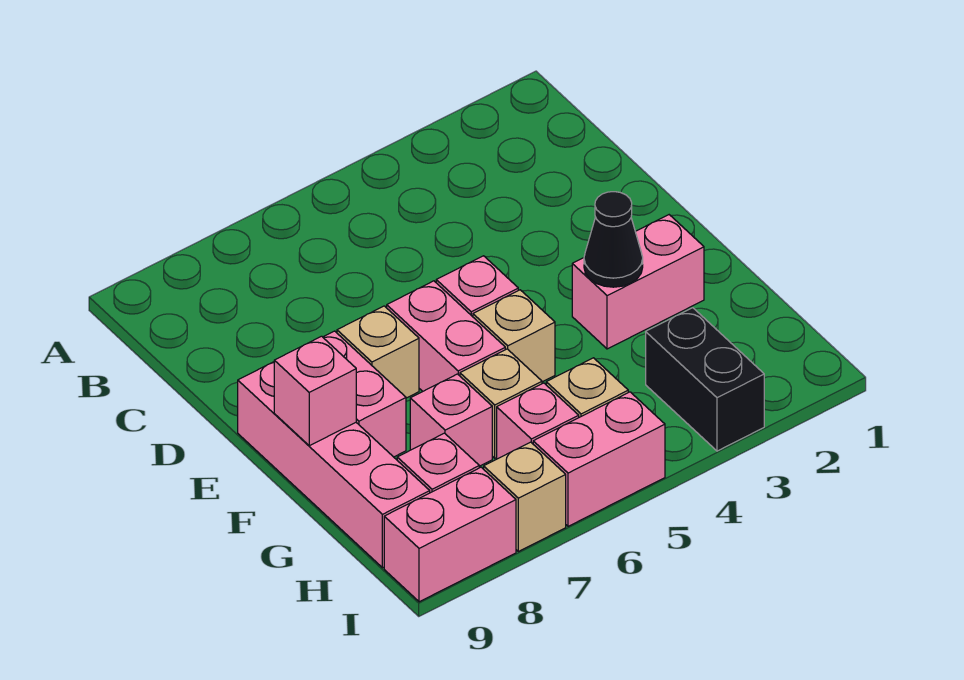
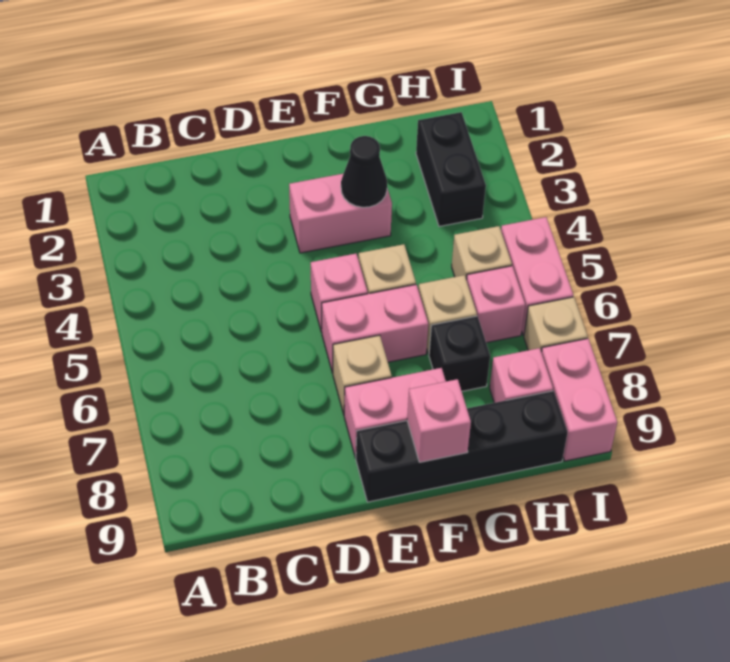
pink 1x4 brick [238,362,430,568] -> black 1x4 brick [356,391,568,502]
pink 1x2 brick [572,215,704,349] -> pink 1x2 brick turned to [289,174,392,253]
pink 1x1 brick [410,374,492,466] -> black 1x1 brick [429,316,490,391]
black 1x2 brick [646,308,764,451] -> black 1x2 brick turned to [416,112,486,226]

